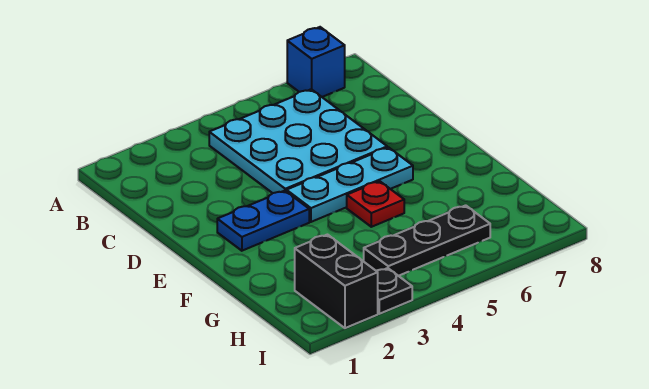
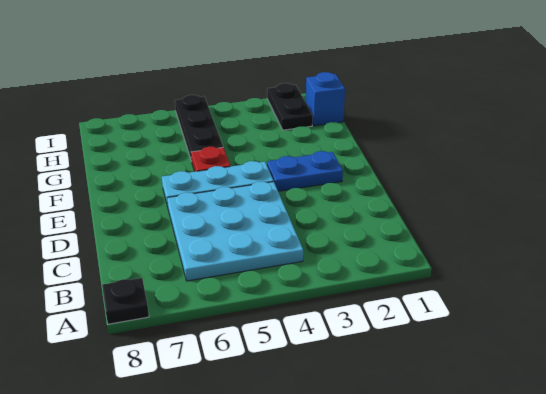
blue 1x1 brick [287,27,345,97] -> blue 1x1 brick moved to [306,72,345,126]
black 1x2 brick [295,235,378,328] -> black 1x2 plate [267,83,313,130]
black 1x3 plate [364,205,490,276] -> black 1x3 plate turned to [175,95,223,160]
black 1x1 plate [376,268,412,314] -> black 1x1 plate moved to [102,278,149,324]

